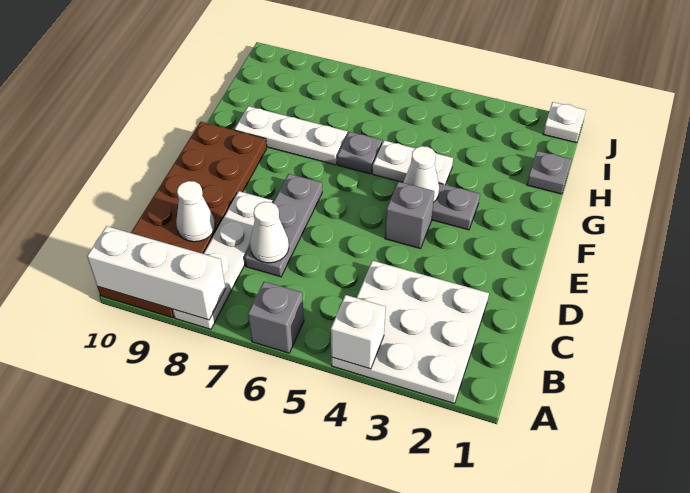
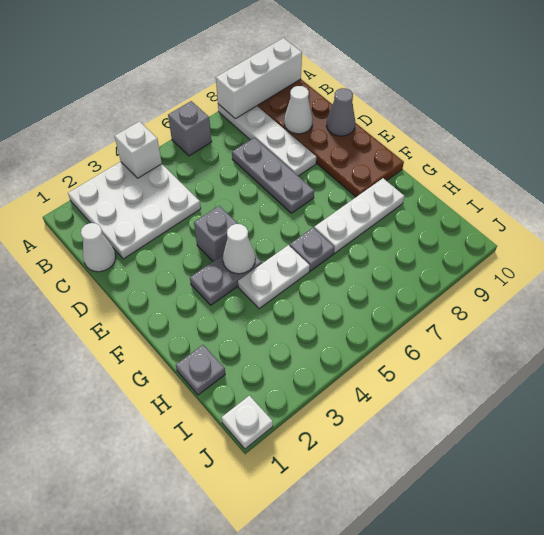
white 1x1 cone [250,202,289,263] -> white 1x1 cone moved to [81,223,116,272]
none -> grey 1x1 cone [326,88,355,136]

